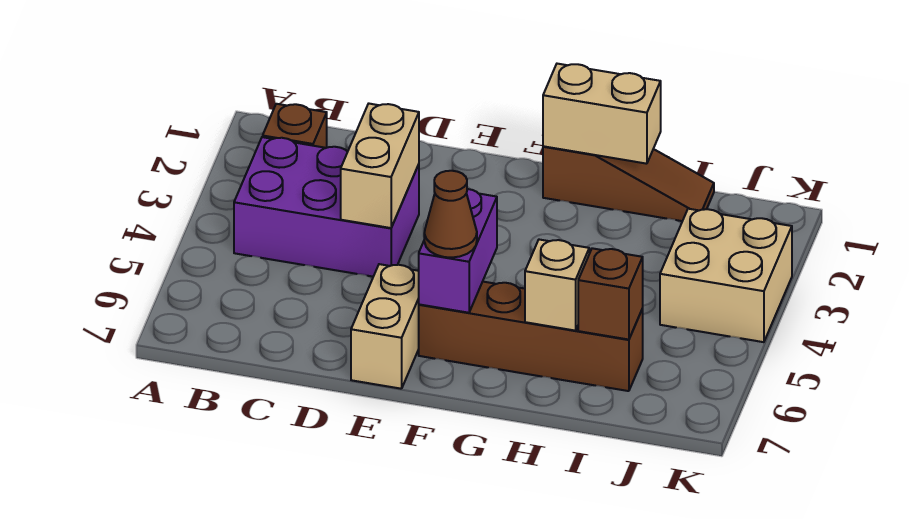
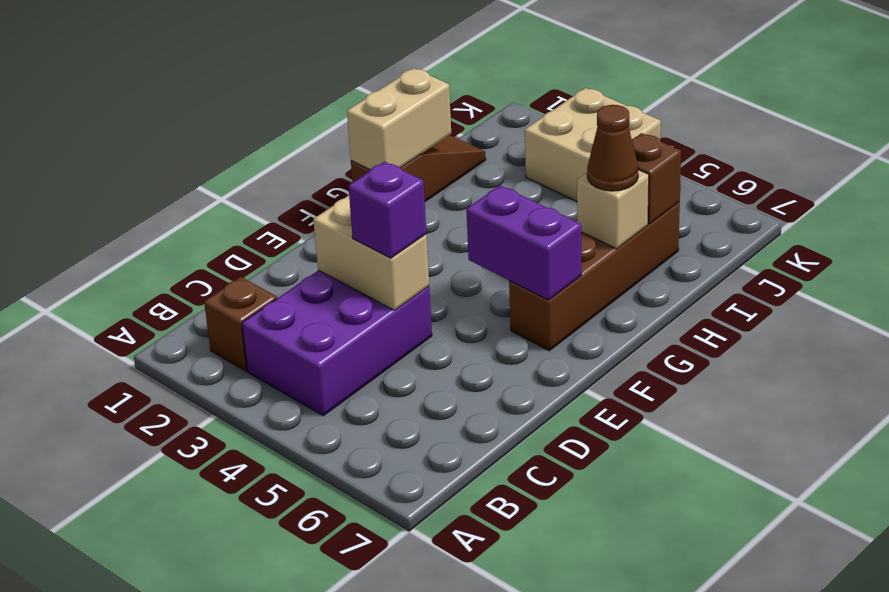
none -> purple 1x1 brick [348,161,426,258]
tan 1x2 brick [351,264,419,389] -> none
brown 1x1 cone [424,171,477,258] -> brown 1x1 cone moved to [587,105,638,191]

